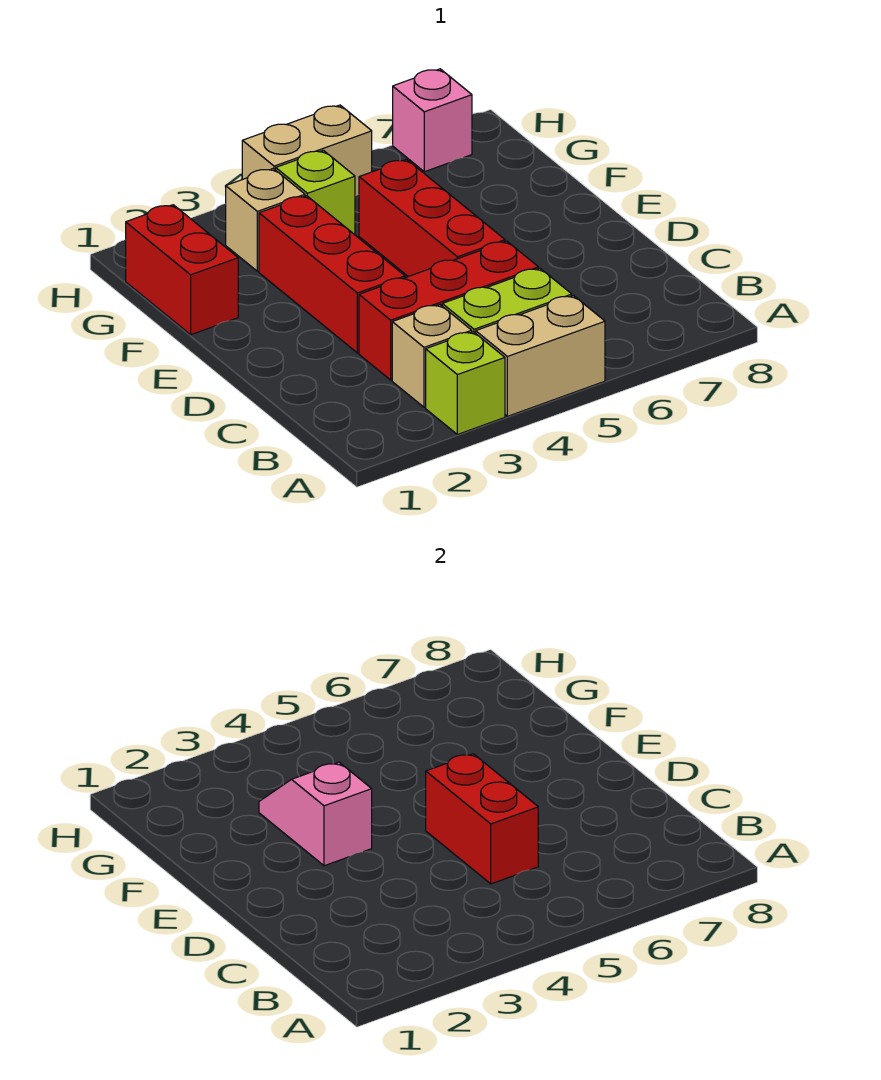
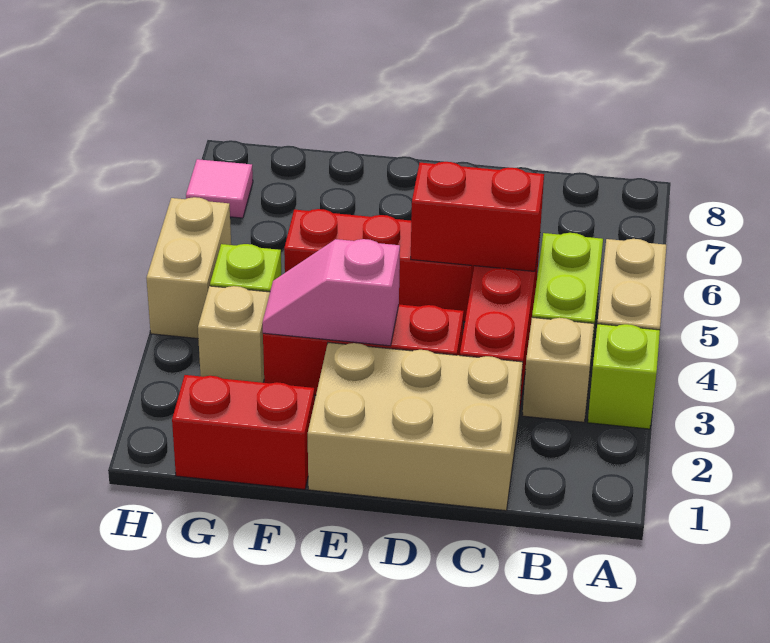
none -> tan 2x3 brick [308,343,523,511]
pink 1x1 brick [393,69,472,172] -> pink 1x1 tile [186,159,253,218]

